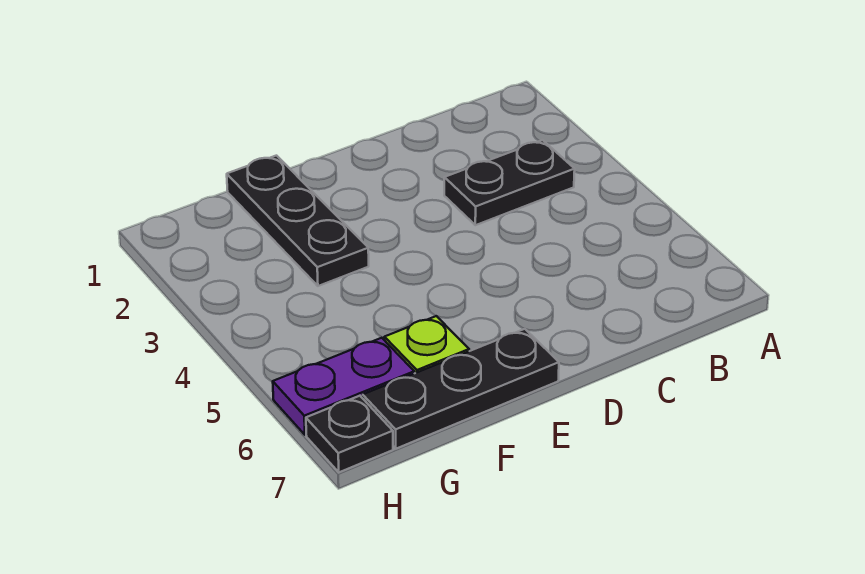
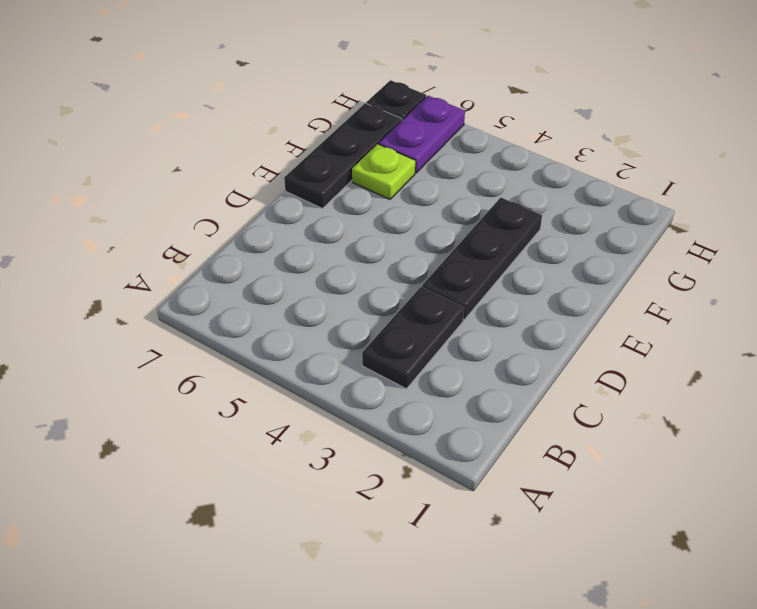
black 1x3 plate [227,156,369,286] -> black 1x3 plate turned to [422,198,542,320]

